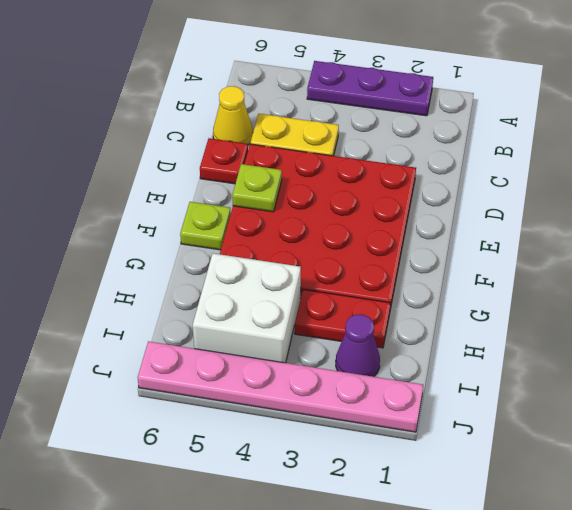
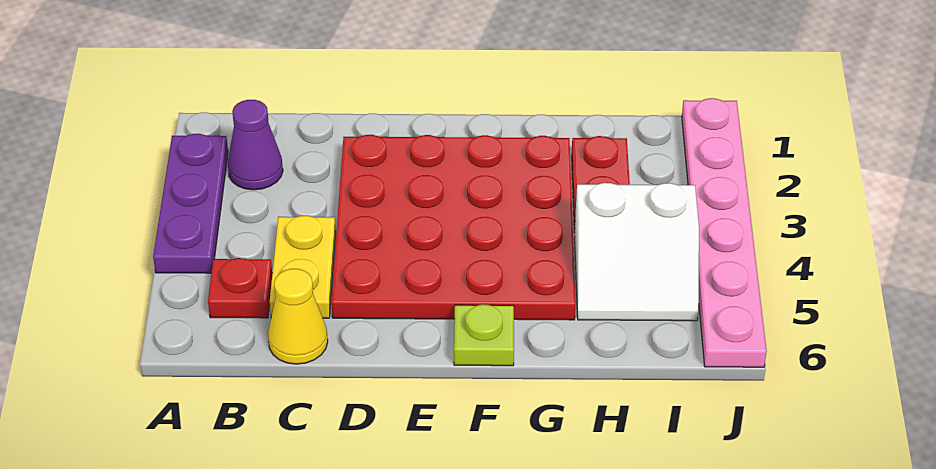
red 1x1 plate [200,138,248,184] -> red 1x1 plate moved to [208,258,272,318]
lime 1x1 plate [232,164,282,212] -> none
white 2x2 brick [193,253,301,363] -> white 2x2 slope [574,183,699,321]
purple 1x1 cone [336,314,380,377] -> purple 1x1 cone moved to [228,100,283,190]

